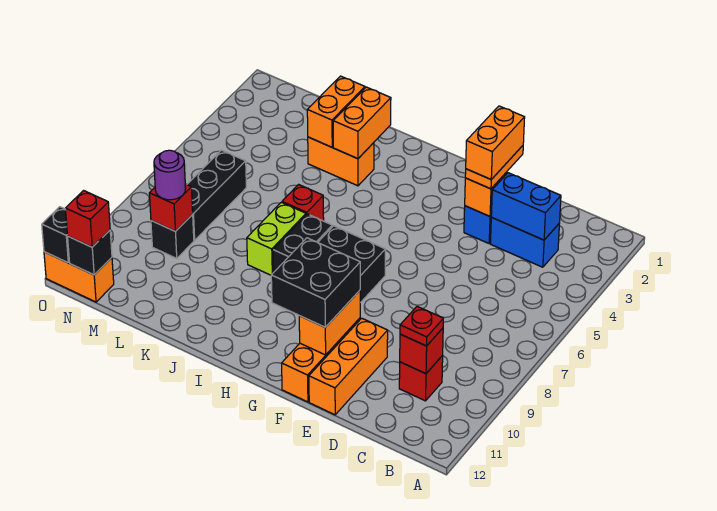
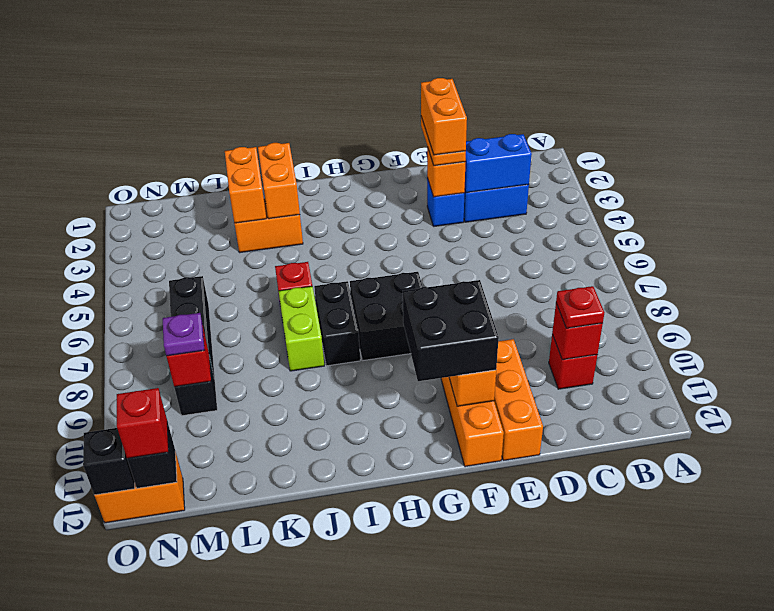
purple 1x1 round brick [154,150,186,200] -> purple 1x1 plate [163,313,204,356]

